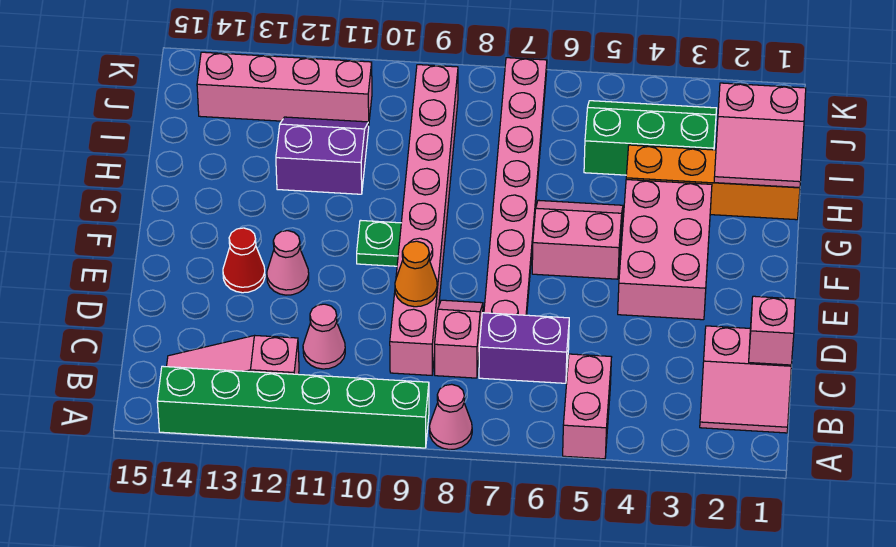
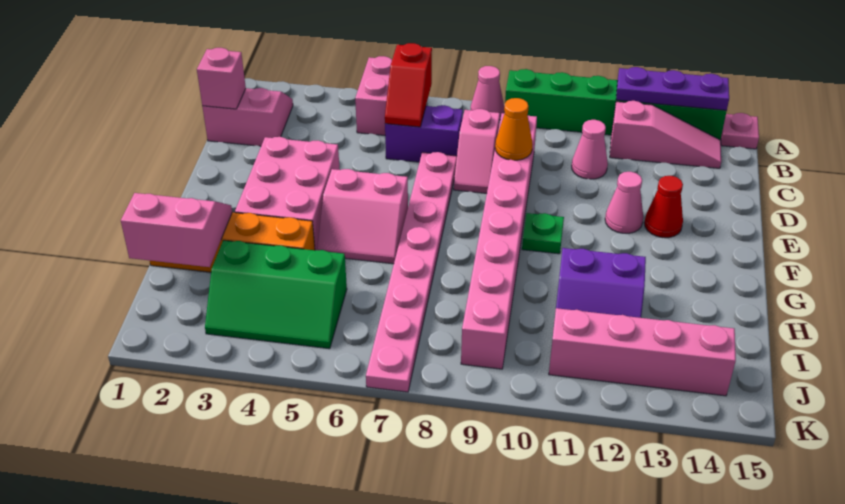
none -> purple 1x3 plate [616,67,729,111]
none -> pink 1x1 plate [721,113,759,149]
none -> red 1x2 slope [385,43,432,127]

